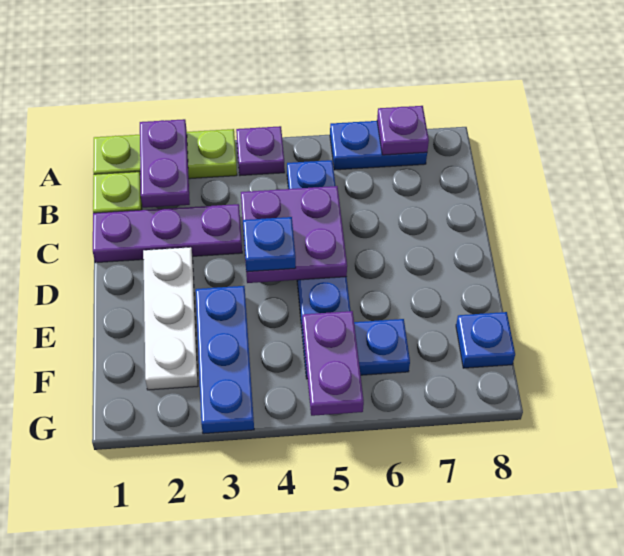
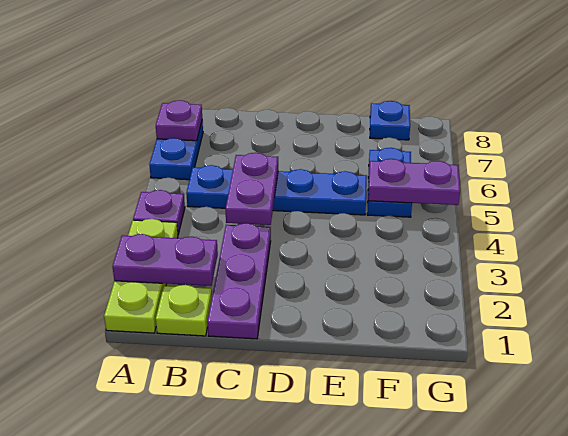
purple 2x2 plate [241,186,347,283] -> purple 1x2 plate [225,153,278,225]
white 1x3 plate [143,247,198,390] -> none
blue 1x1 plate [243,217,296,272] -> none
blue 1x3 plate [196,286,254,434] -> none

